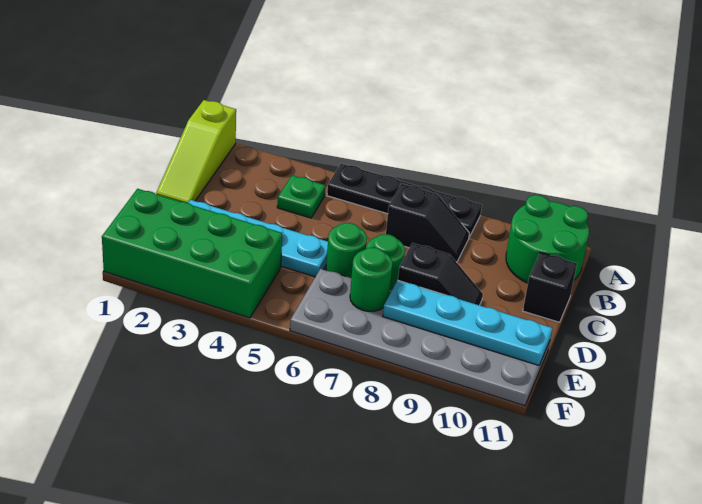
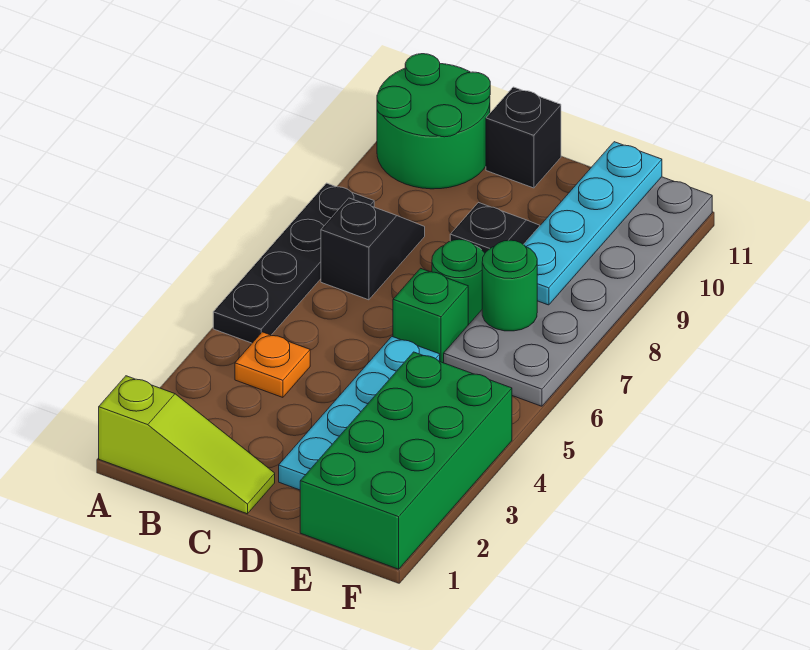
green 1x1 plate [277,175,325,218] -> orange 1x1 plate [235,332,310,397]
green 1x1 round brick [326,223,367,278] -> green 1x1 brick [393,268,468,363]

